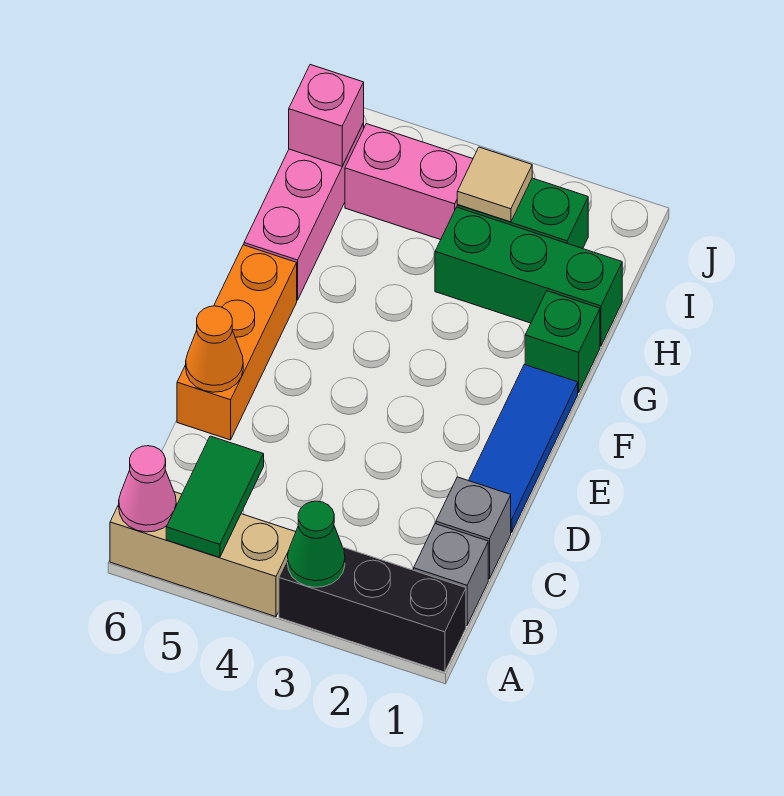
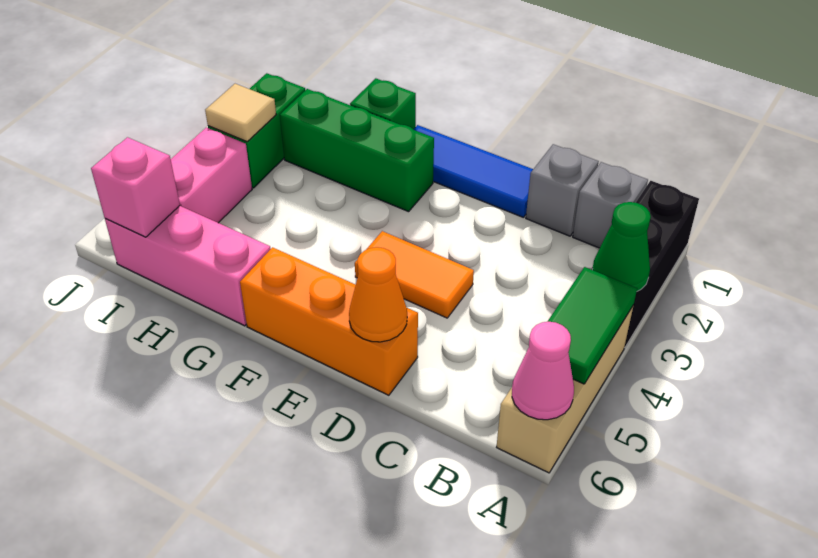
green 1x2 tile [166,436,264,558] -> green 1x2 tile turned to [547,267,637,384]
none -> orange 1x2 tile [355,231,474,318]
green 1x3 brick [435,207,622,346] -> green 1x3 brick turned to [280,89,434,212]

